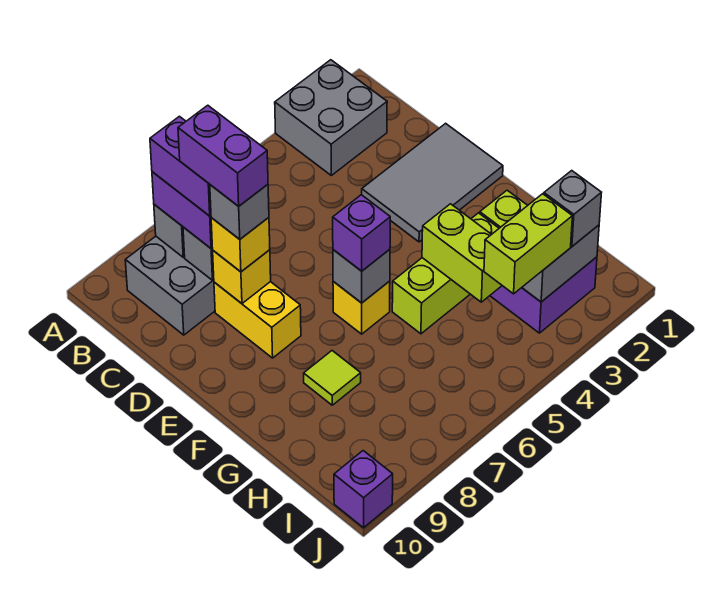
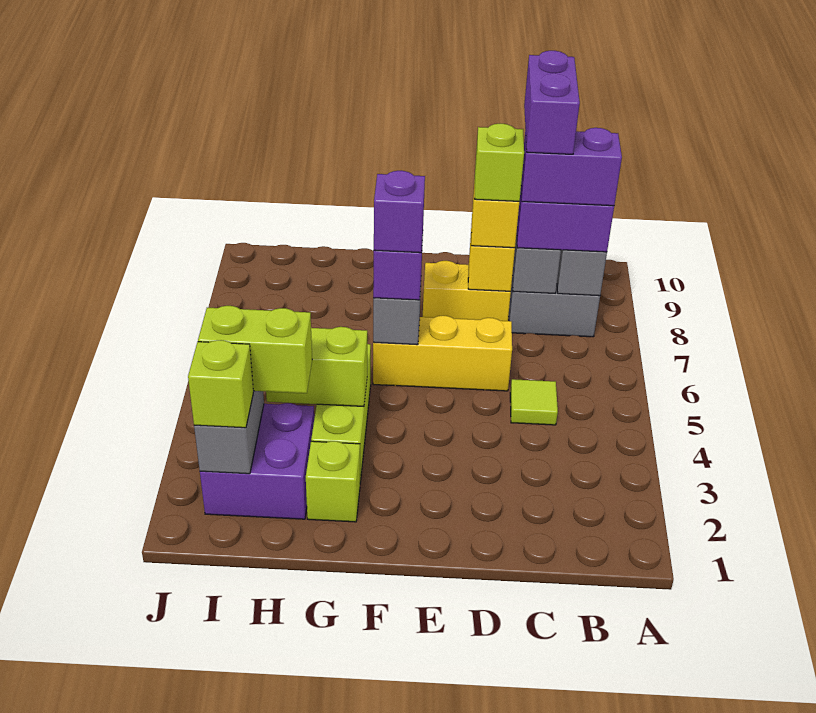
grey 2x2 brick [275,60,387,175] -> none
purple 1x2 brick [178,105,268,206] -> purple 1x2 brick turned to [524,51,580,154]
grey 2x3 tile [362,123,503,242] -> none
grey 1x1 brick [210,184,269,239] -> lime 1x1 brick [475,124,524,201]
yellow 1x1 brick [333,281,390,334] -> yellow 1x3 brick [373,316,512,391]
lime 1x1 tile [304,351,361,405] -> lime 1x1 tile moved to [510,379,558,425]
grey 1x1 brick [544,171,602,246] -> lime 1x1 brick [188,340,253,428]
lime 1x2 brick [484,194,572,294] -> lime 1x2 brick turned to [198,306,312,393]
purple 1x1 brick [334,451,393,528] -> purple 1x1 brick moved to [374,171,425,253]

